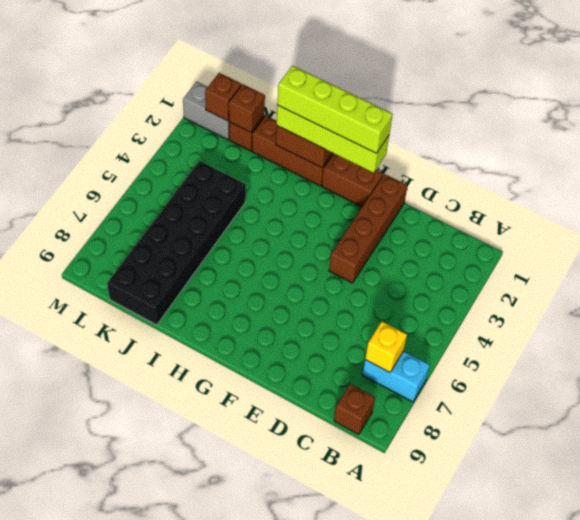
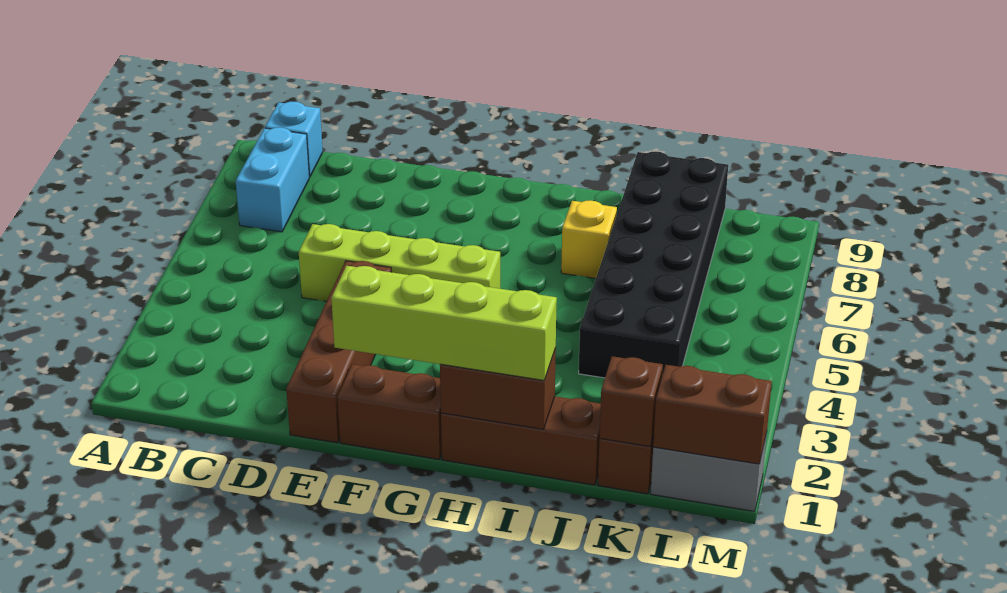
cyan 1x2 brick [363,351,430,402] -> cyan 1x2 brick turned to [236,127,309,232]
yellow 1x1 brick [365,321,407,372] -> yellow 1x1 brick moved to [561,200,617,278]
brown 1x1 brick [334,384,375,434] -> cyan 1x1 brick [265,102,323,177]
lime 1x4 brick [277,66,393,153] -> lime 1x4 brick moved to [299,224,500,301]
brown 1x1 brick [205,73,241,121] -> brown 1x2 brick [653,365,772,464]

